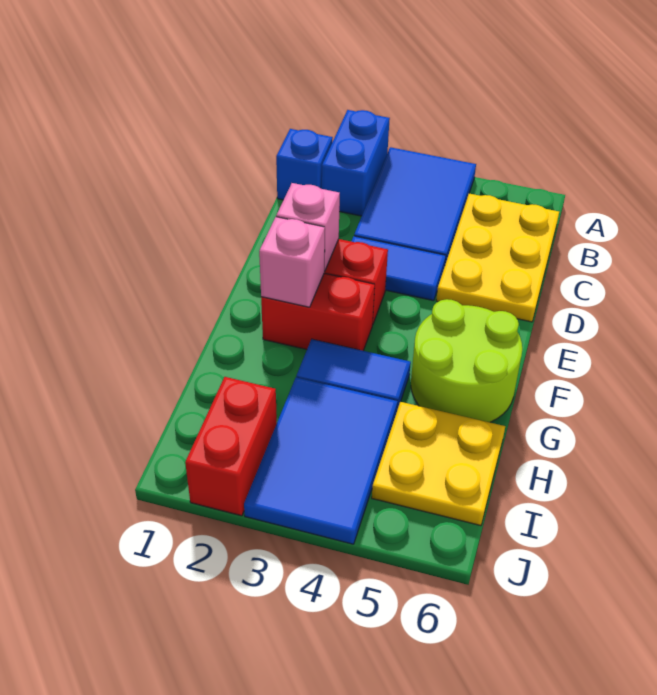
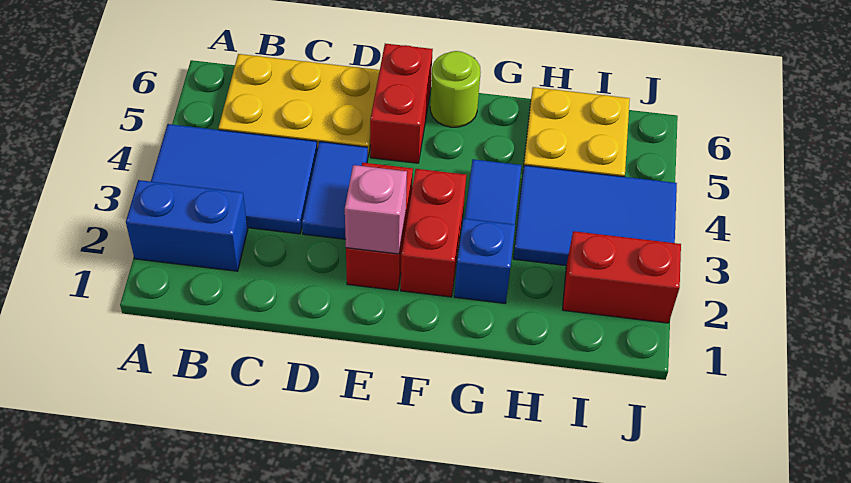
blue 1x1 brick [276,129,333,200] -> blue 1x1 brick moved to [454,218,515,303]
none -> red 1x2 brick [370,44,433,163]
pink 1x1 brick [259,217,325,307] -> none
lime 2x2 round brick [411,299,522,422] -> lime 1x1 round brick [430,51,481,127]

